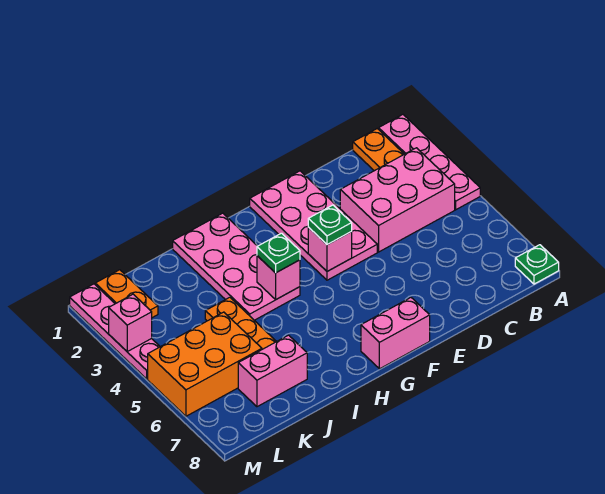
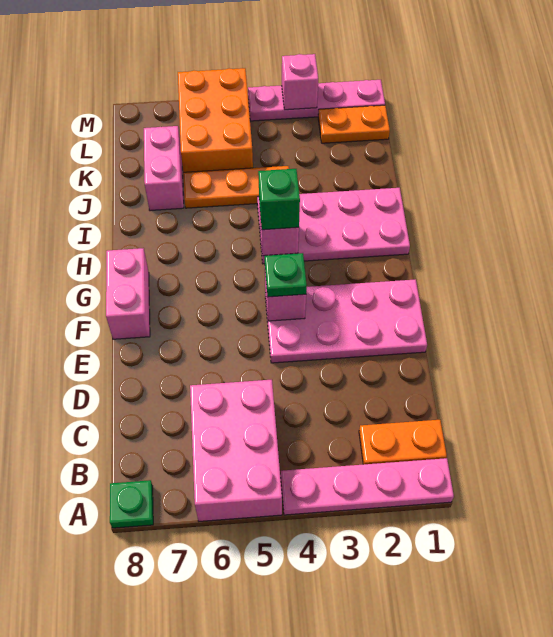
pink 2x3 brick [340,148,455,252] -> pink 2x3 brick moved to [190,380,282,521]
green 1x1 plate [257,233,300,273] -> green 1x1 brick [258,169,300,230]

